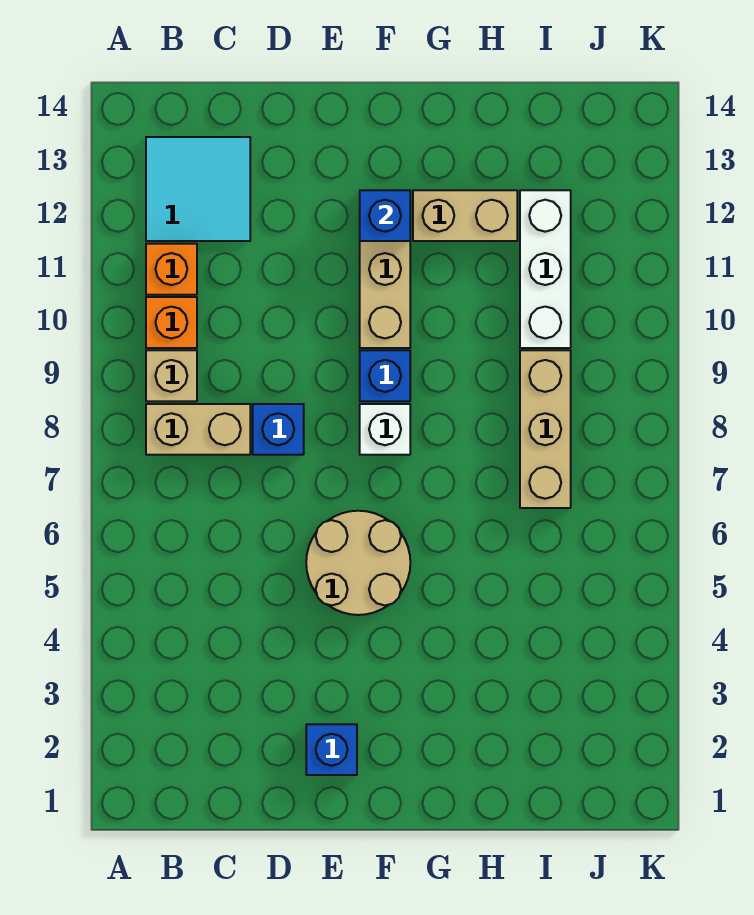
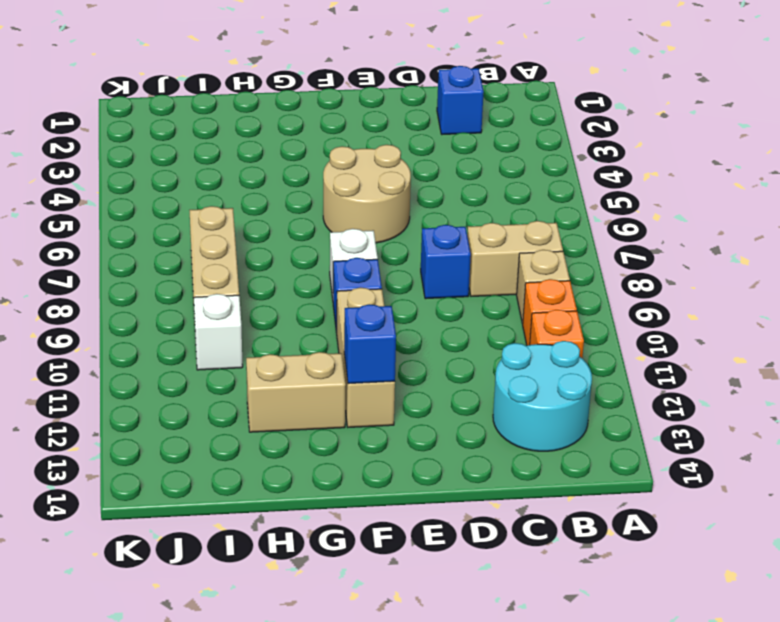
cyan 2x2 tile [146,137,250,241] -> cyan 2x2 round brick [493,341,592,451]
blue 1x1 brick [306,724,357,775] -> blue 1x1 brick moved to [437,66,484,134]
white 1x3 brick [520,190,571,348] -> white 1x1 brick [194,294,243,370]

